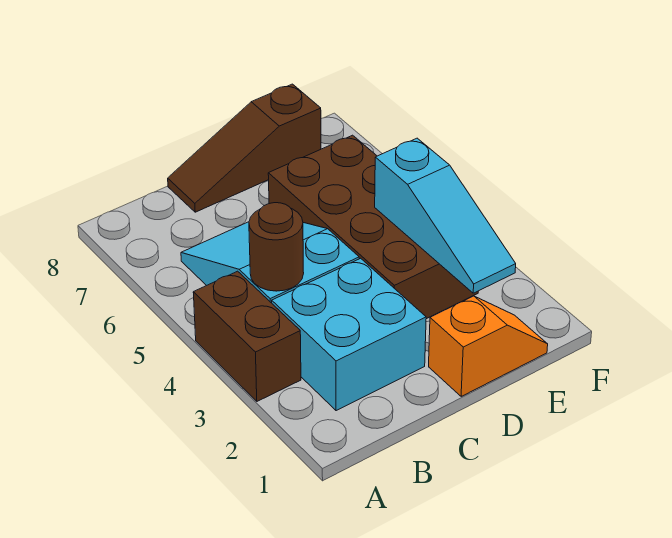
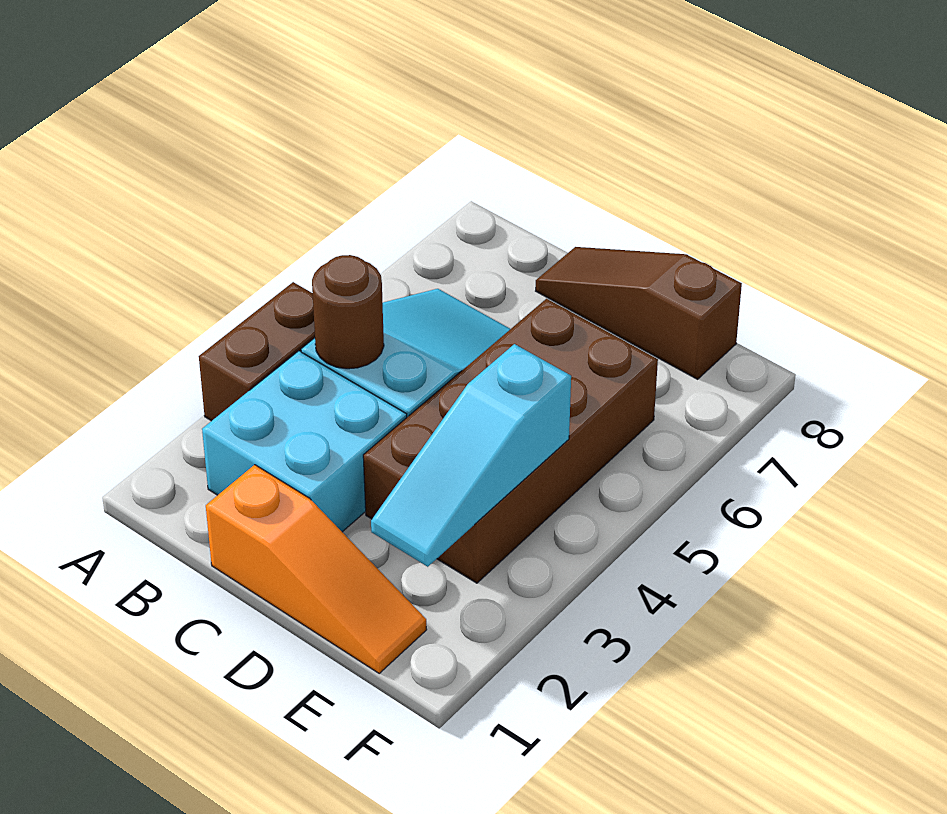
orange 1x2 slope [429,296,548,397] -> orange 1x3 slope [206,465,427,673]

